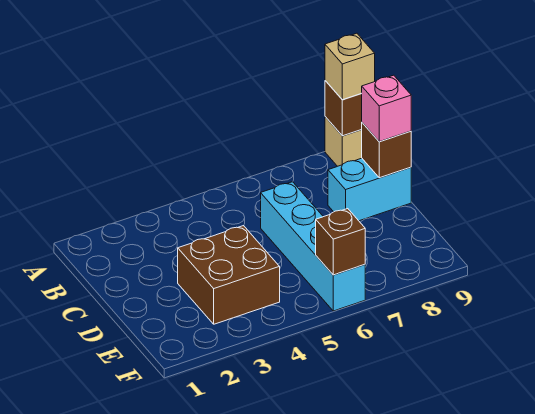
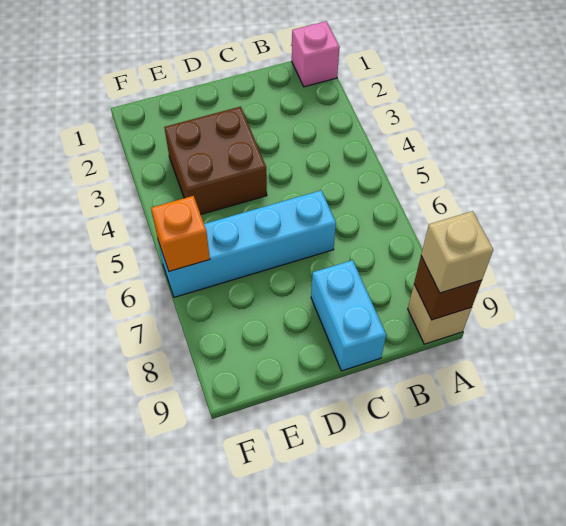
brown 1x1 brick [362,123,411,178] -> none
pink 1x1 brick [362,75,411,142] -> pink 1x1 brick moved to [292,21,340,87]
brown 1x1 brick [316,209,365,275] -> orange 1x1 brick [151,196,210,271]

